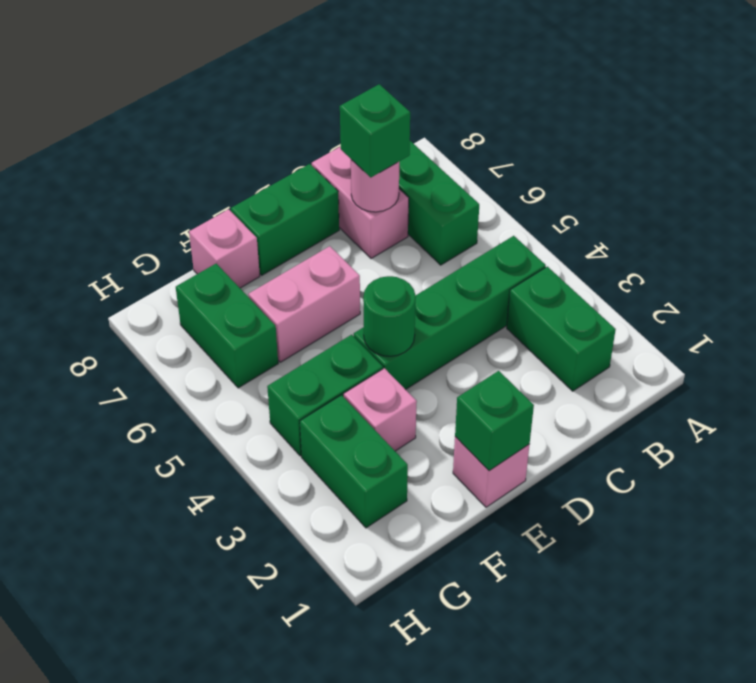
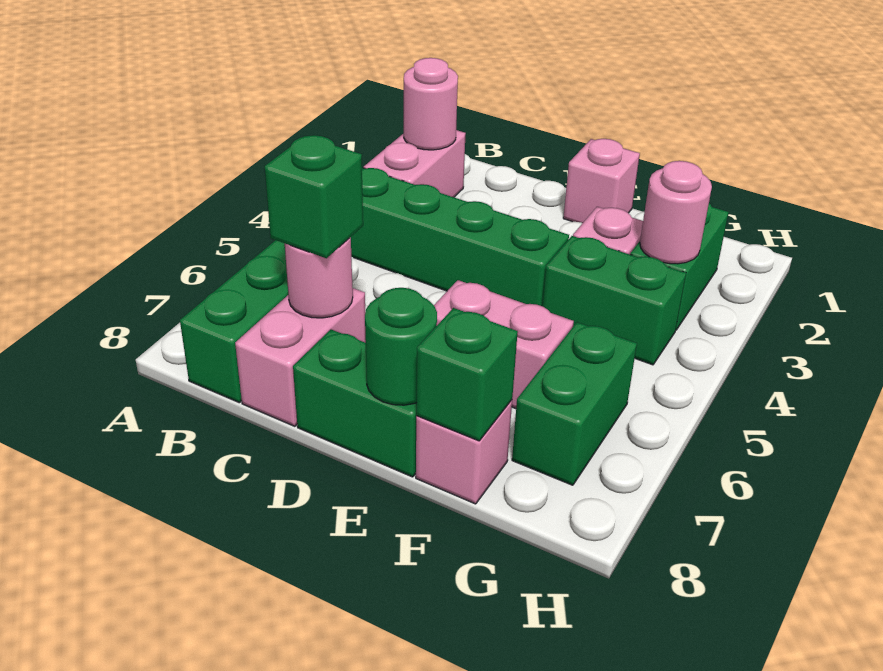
green 1x2 brick [507,267,616,391] -> pink 1x2 brick [364,130,466,197]
none -> pink 1x1 round brick [404,58,458,150]
green 1x1 brick [455,371,534,471] -> green 1x1 brick moved to [416,308,518,441]
green 1x1 round brick [363,276,416,356] -> green 1x1 round brick moved to [365,288,437,405]
none -> pink 1x1 round brick [640,161,712,264]

